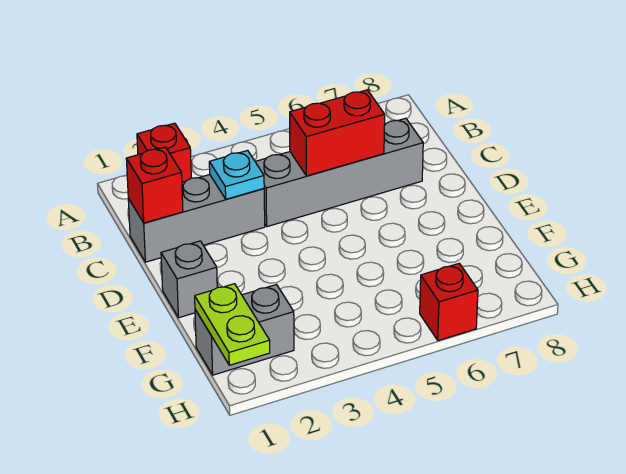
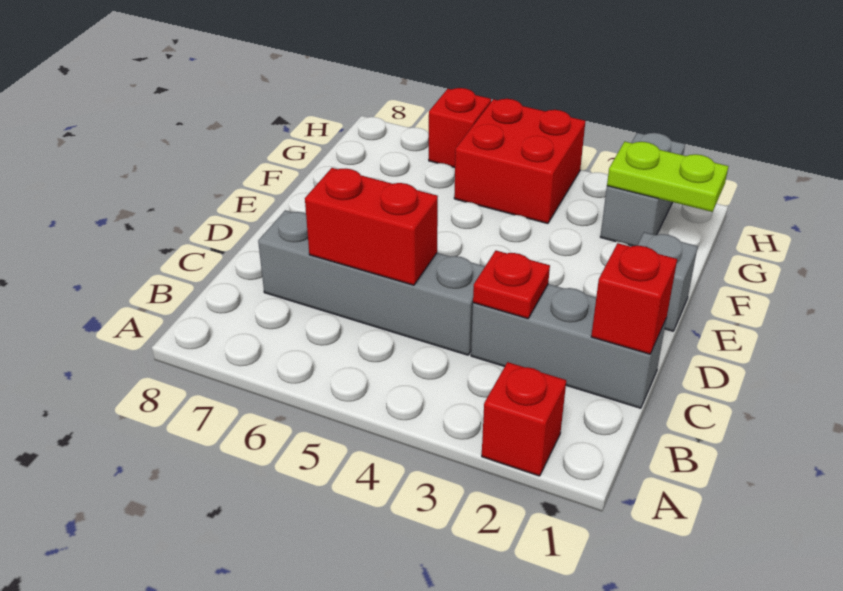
cyan 1x1 plate [209,150,264,199] -> red 1x1 plate [473,251,550,319]
grey 1x2 brick [195,285,294,375] -> grey 1x2 brick turned to [600,133,685,246]
lime 1x2 plate [195,284,270,365] -> lime 1x2 plate turned to [607,142,728,212]
none -> red 2x2 brick [454,99,585,224]

